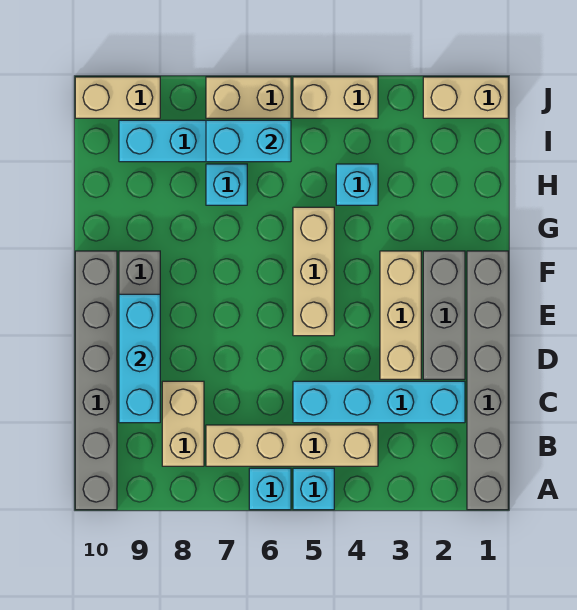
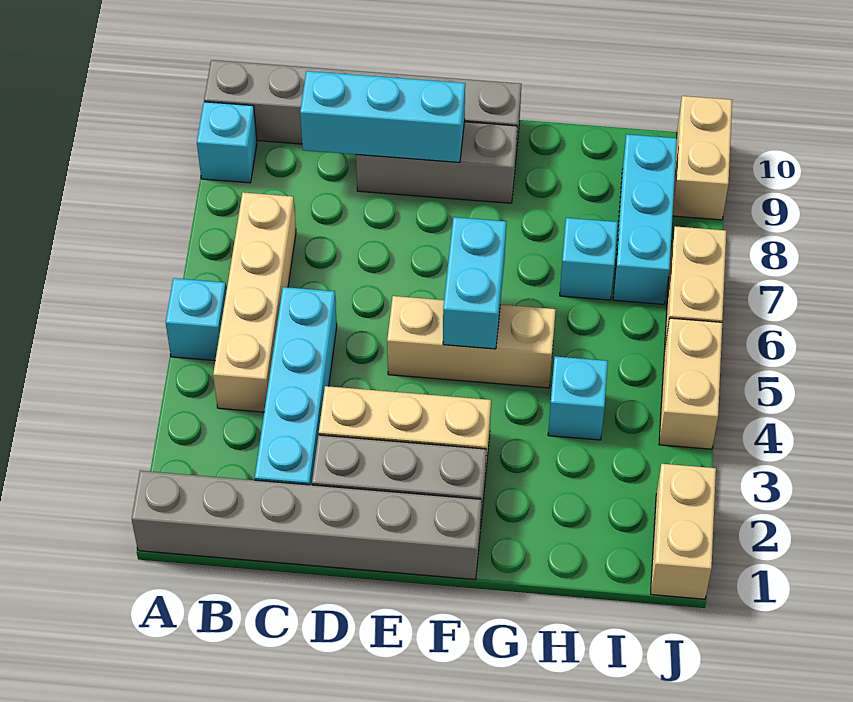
cyan 1x1 brick [249,468,291,510] -> cyan 1x1 brick moved to [197,102,257,183]
tan 1x2 brick [162,381,204,466] -> none
cyan 1x2 brick [206,120,291,162] -> cyan 1x2 brick moved to [443,217,506,349]

